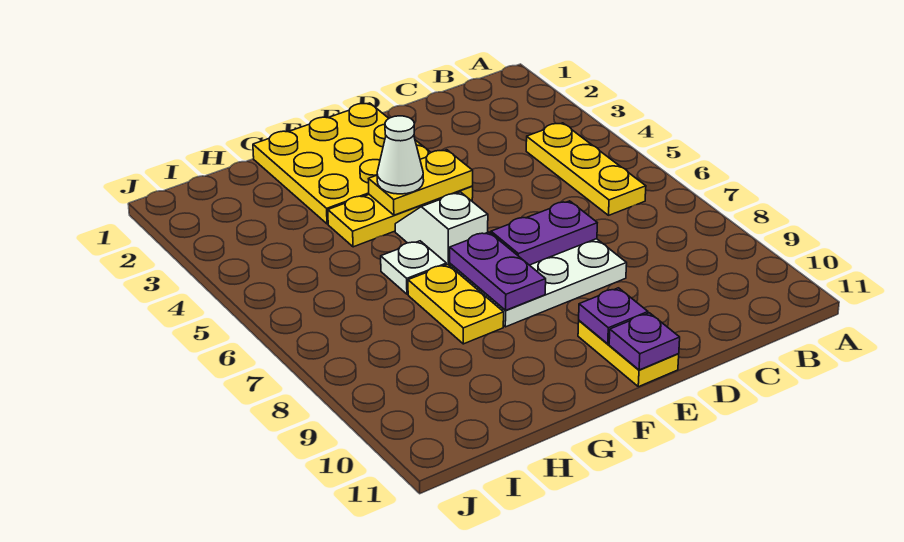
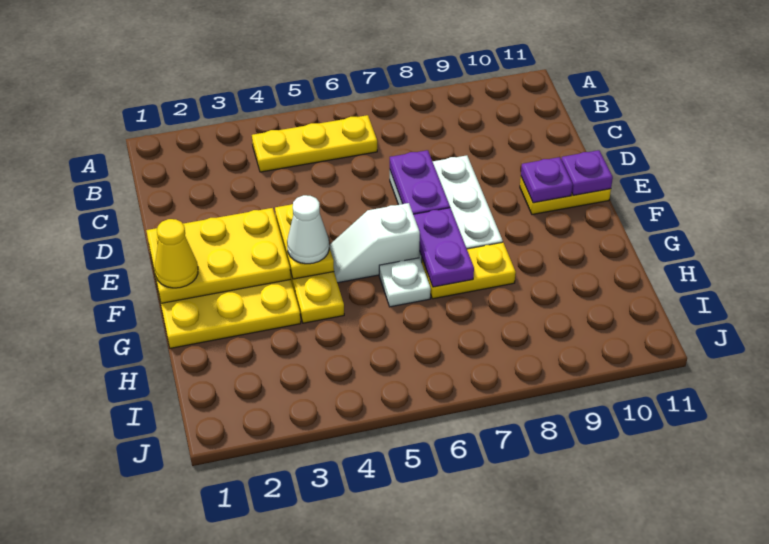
none -> yellow 2x3 plate [146,208,291,303]
none -> yellow 1x1 cone [155,219,198,288]
purple 1x2 plate [450,232,546,310] -> purple 1x2 plate turned to [413,208,474,287]

